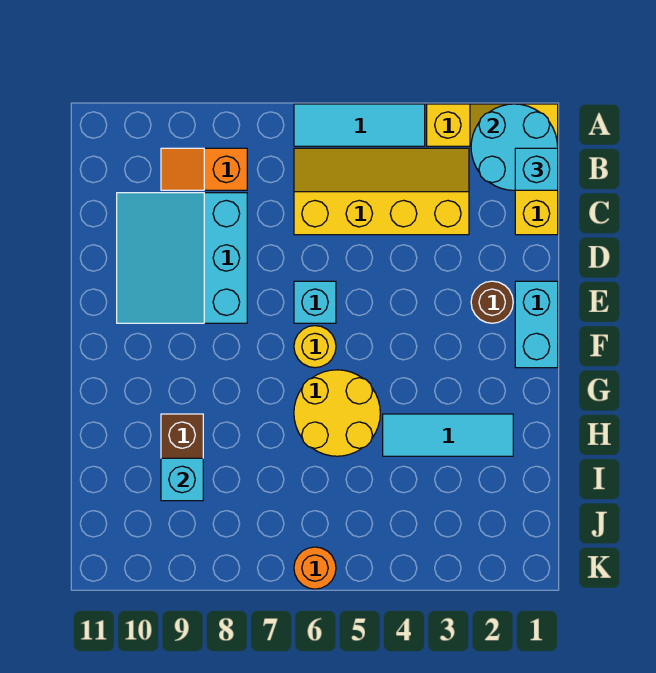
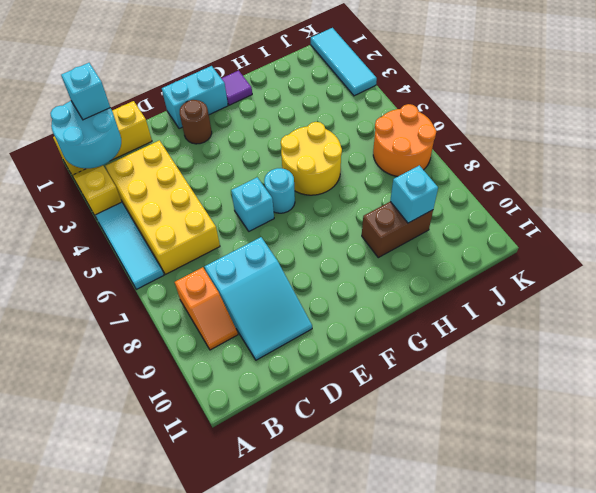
yellow 2x4 slope [294,148,469,235] -> yellow 2x4 brick [106,140,220,275]
cyan 3x3 slope [117,193,247,323] -> cyan 2x3 slope [205,237,312,360]
yellow 1x1 round brick [294,326,336,368] -> cyan 1x1 round brick [264,168,295,213]
none -> purple 1x1 tile [221,70,252,105]
cyan 1x3 tile [383,414,513,456] -> cyan 1x3 tile moved to [311,28,377,96]
orange 1x1 round brick [294,547,336,589] -> orange 2x2 round brick [373,104,436,177]

